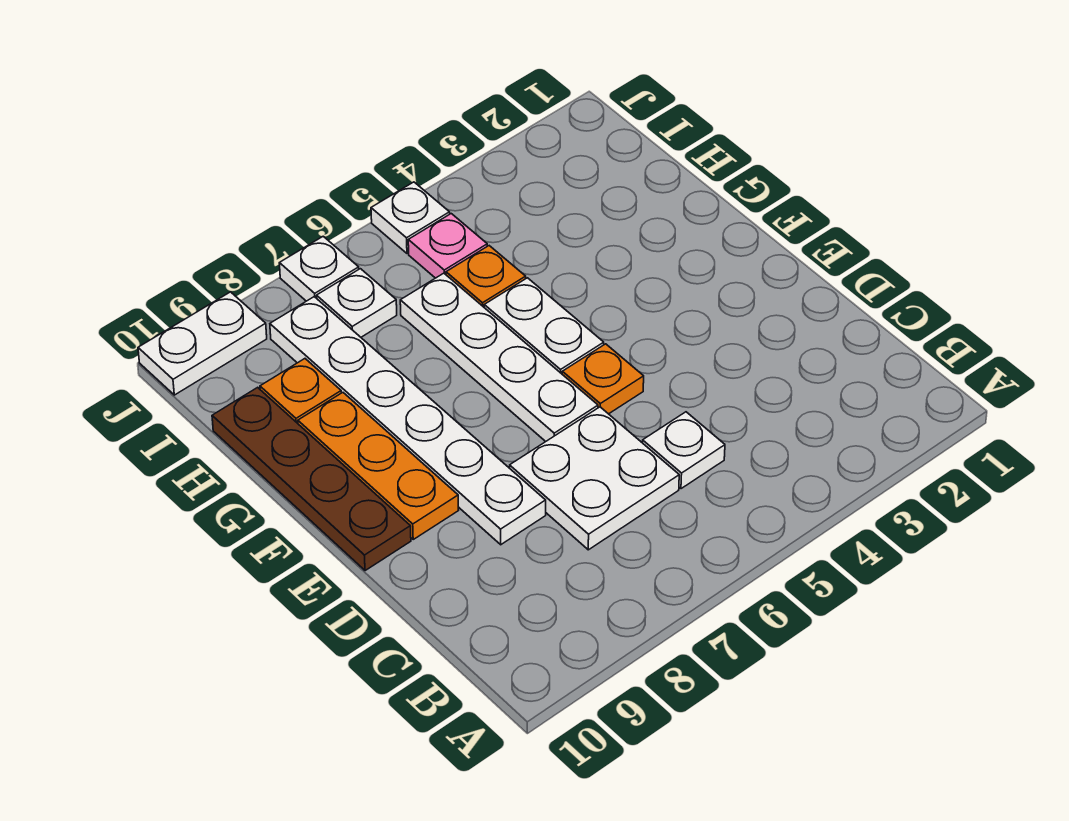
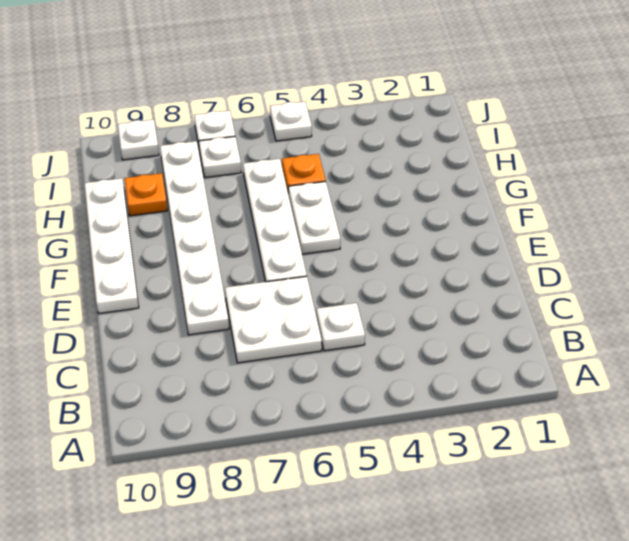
orange 1x1 plate [562,344,644,414] -> none
orange 1x3 plate [298,393,458,539] -> none
brown 1x4 plate [212,387,411,571] -> white 1x4 plate [84,178,139,314]
pink 1x1 plate [408,214,487,278] -> none
white 1x2 plate [138,292,267,395] -> white 1x1 plate [118,120,159,160]

